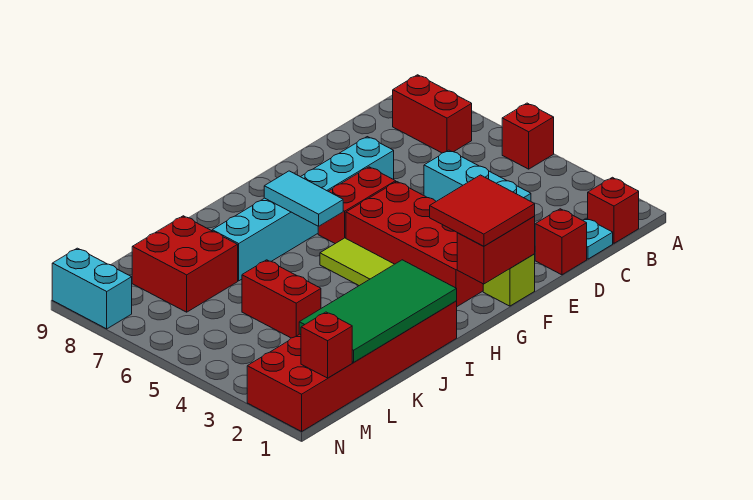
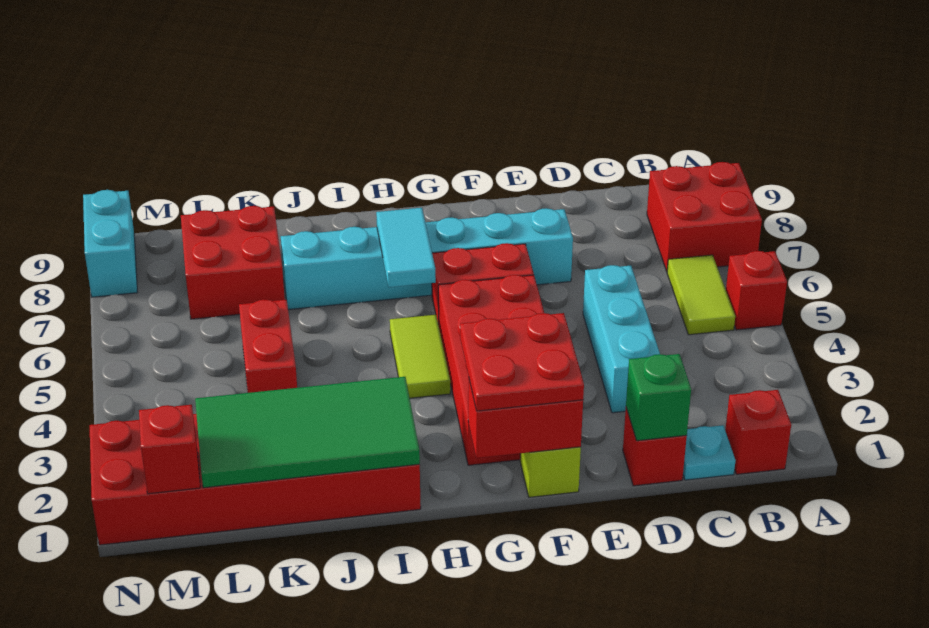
none -> lime 1x2 tile [667,255,735,335]
red 1x2 brick [393,75,472,153] -> red 2x2 brick [647,162,762,271]
none -> green 1x1 brick [626,354,691,441]
red 2x2 tile [430,175,535,246] -> red 2x2 plate [460,313,584,411]

